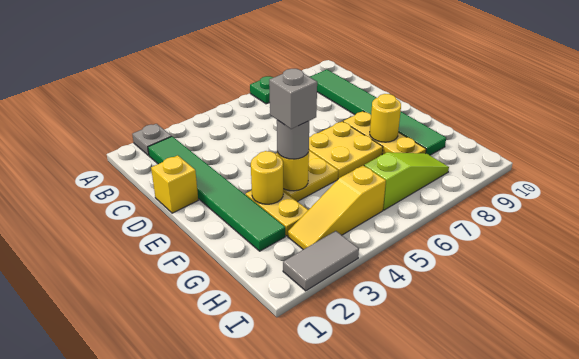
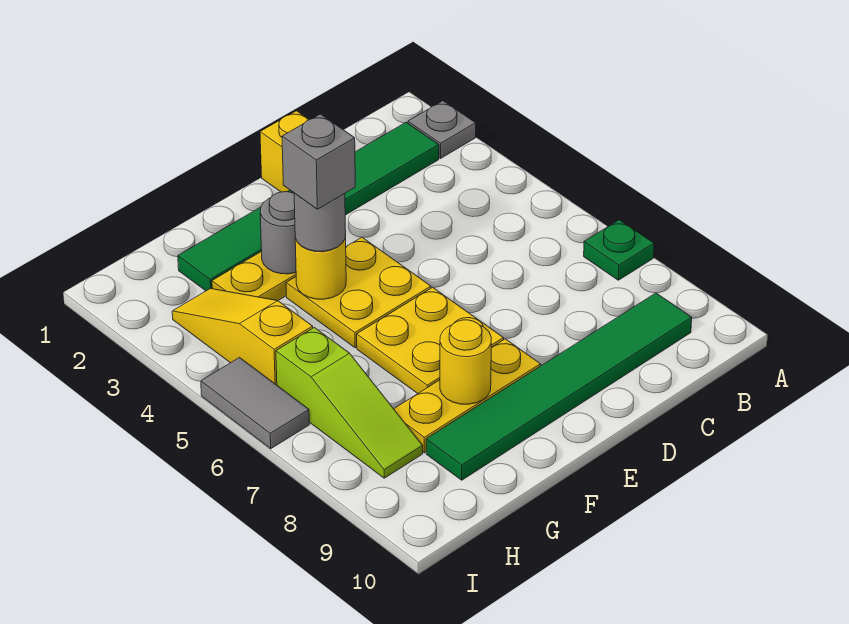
yellow 1x1 round brick [251,151,283,204] -> grey 1x1 round brick [260,192,296,274]
grey 1x2 tile [283,231,359,291] -> grey 1x2 tile moved to [201,358,309,449]

